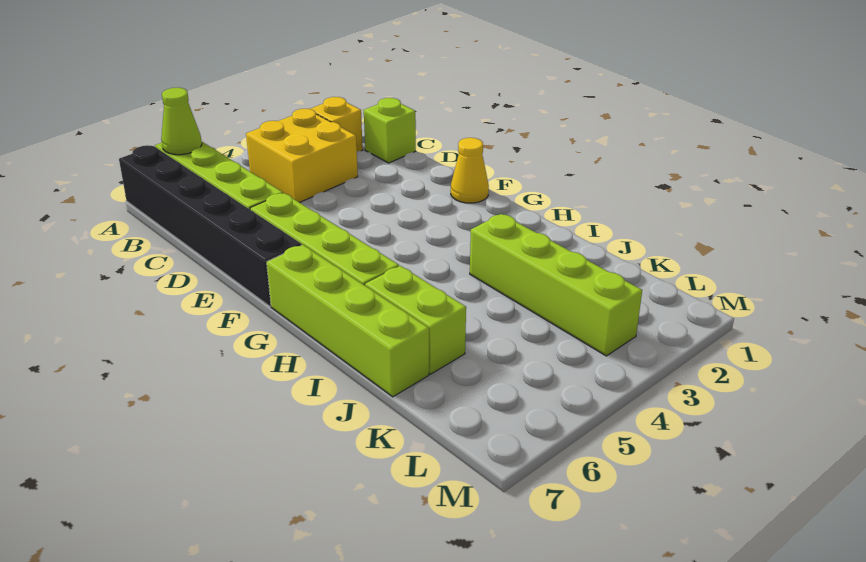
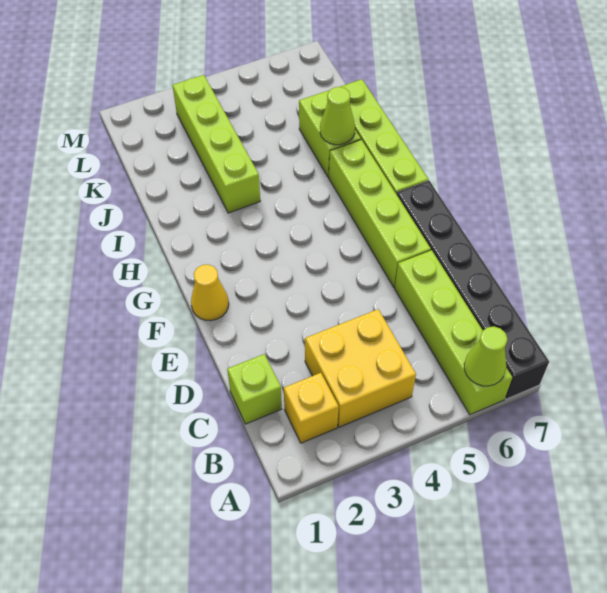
none -> lime 1x1 cone [320,87,355,145]

